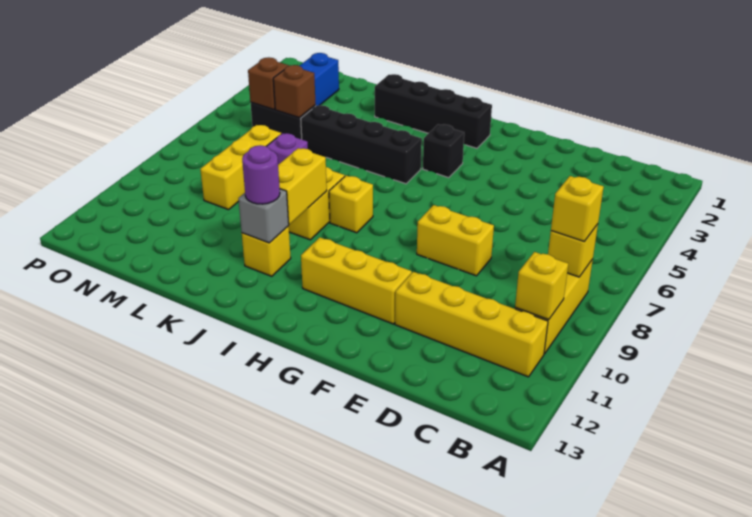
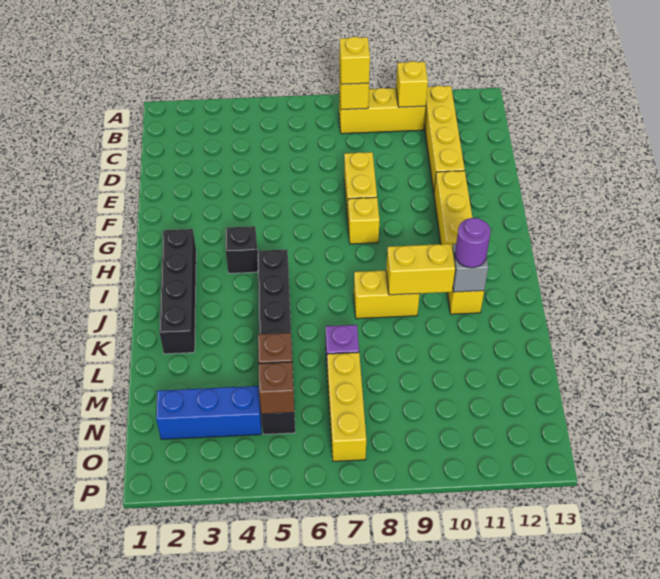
yellow 1x1 brick [329,176,373,233] -> yellow 1x1 brick moved to [348,197,380,244]
yellow 1x3 brick [200,125,281,210] -> yellow 1x3 brick turned to [327,352,366,461]

